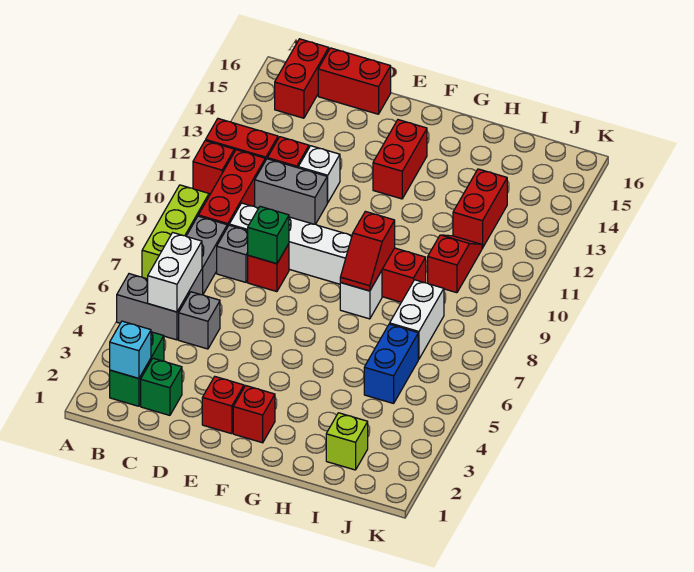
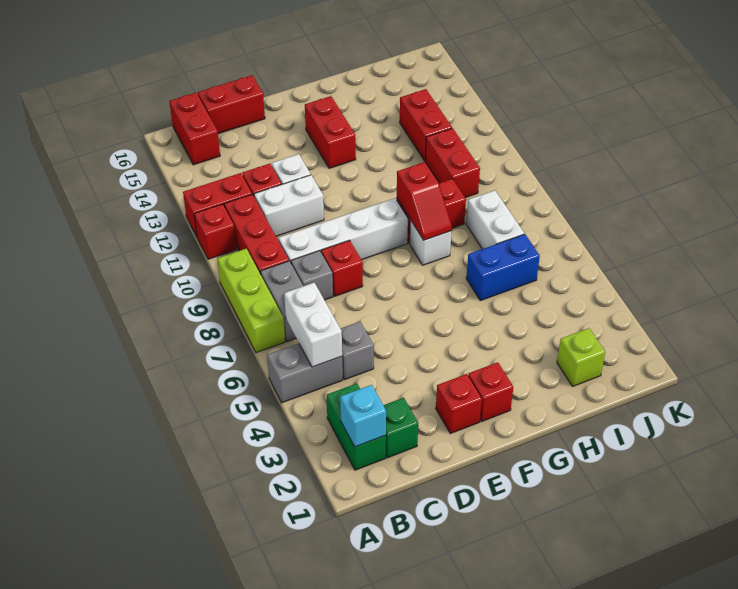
grey 1x2 brick [255,159,327,224] -> white 1x2 brick [254,175,324,236]
green 1x1 brick [248,206,289,264] -> none
blue 1x2 brick [364,324,418,403] -> blue 1x2 brick turned to [466,234,540,301]
red 1x2 slope [428,235,482,293] -> red 1x2 brick [425,128,480,198]

